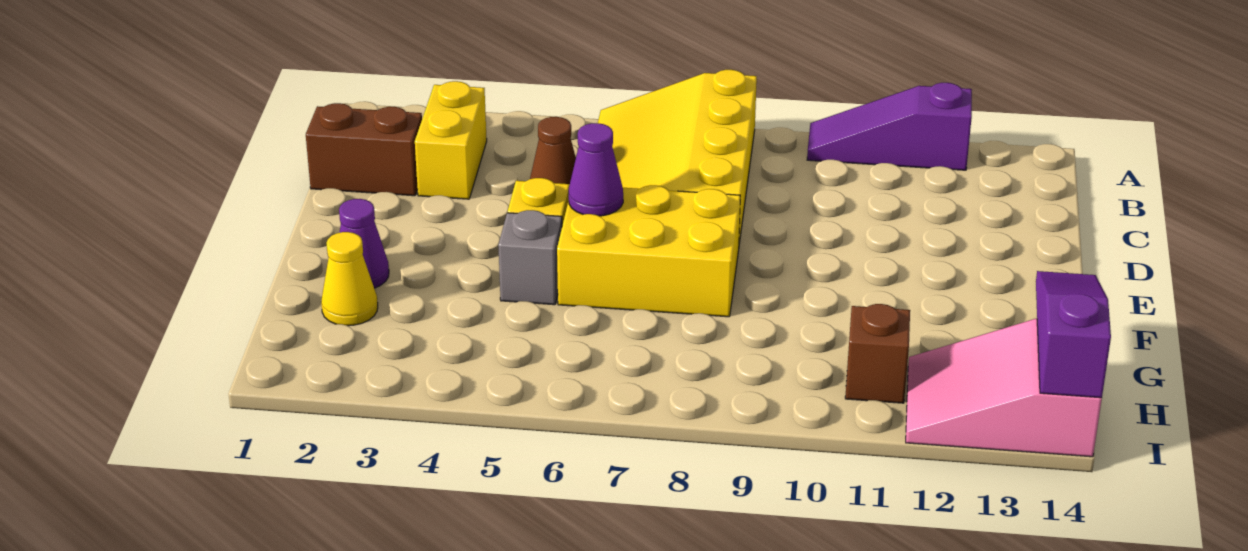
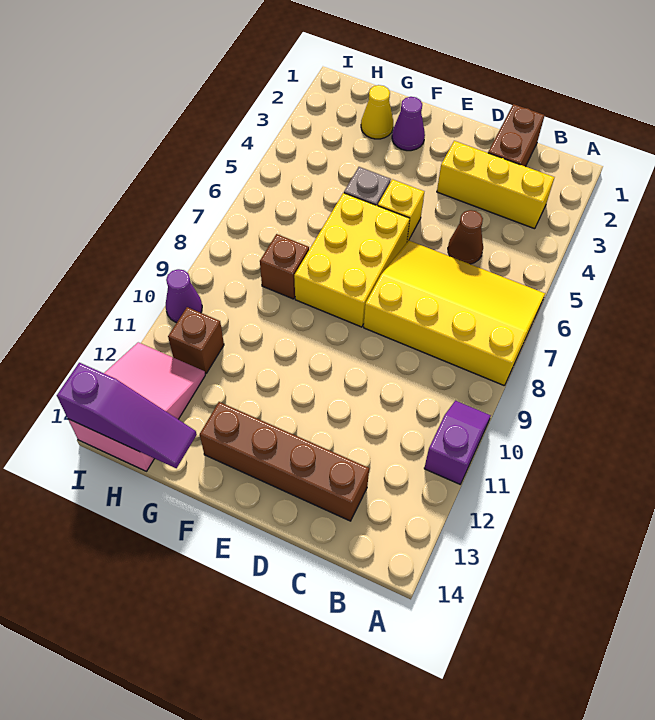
purple 1x3 slope [807,83,972,170] -> purple 1x2 slope [424,401,491,484]
yellow 1x2 brick [415,81,487,199] -> yellow 1x3 brick [437,141,555,229]
none -> brown 1x4 brick [200,402,369,521]
purple 1x1 cone [569,123,623,216] -> purple 1x1 cone moved to [166,269,202,323]
none -> brown 1x1 brick [260,234,309,299]

